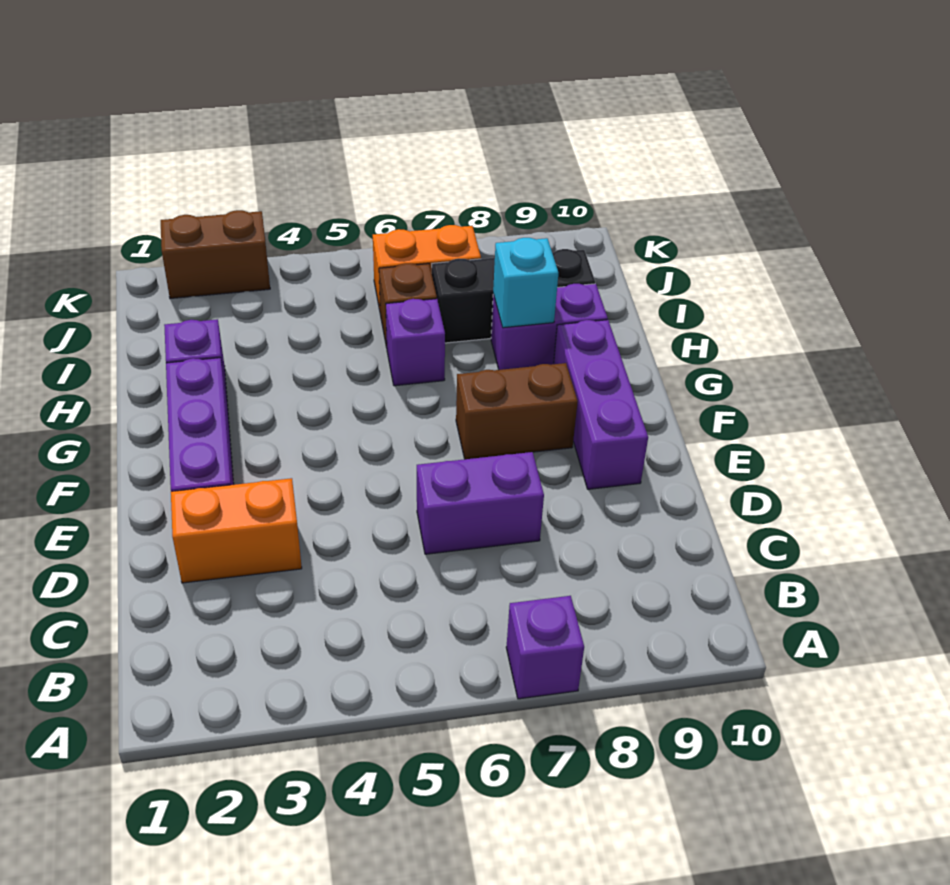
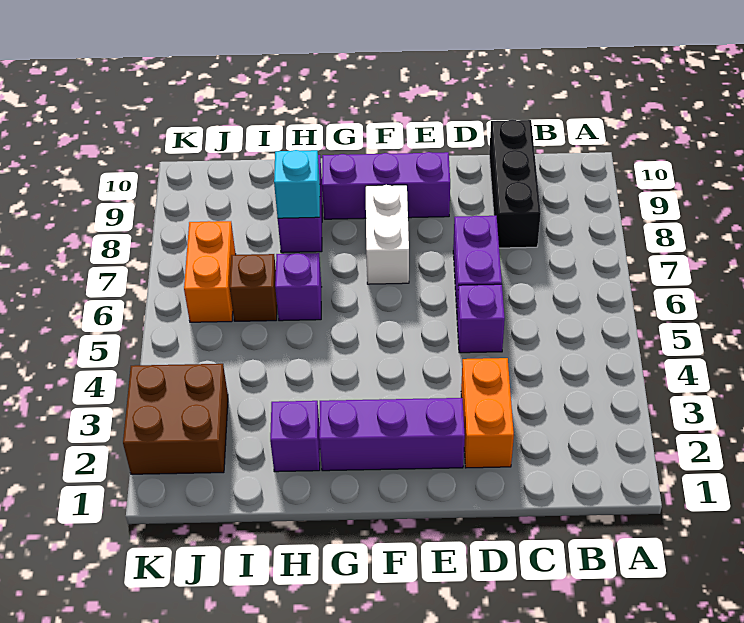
purple 1x1 brick [506,596,584,699] -> purple 1x1 brick moved to [457,284,505,353]
brown 1x2 brick [456,363,578,459] -> white 1x2 brick [366,185,409,284]
black 1x3 brick [432,249,595,343] -> black 1x3 brick moved to [489,120,541,248]
brown 1x2 brick [161,210,270,299] -> brown 2x2 brick [123,364,228,474]

